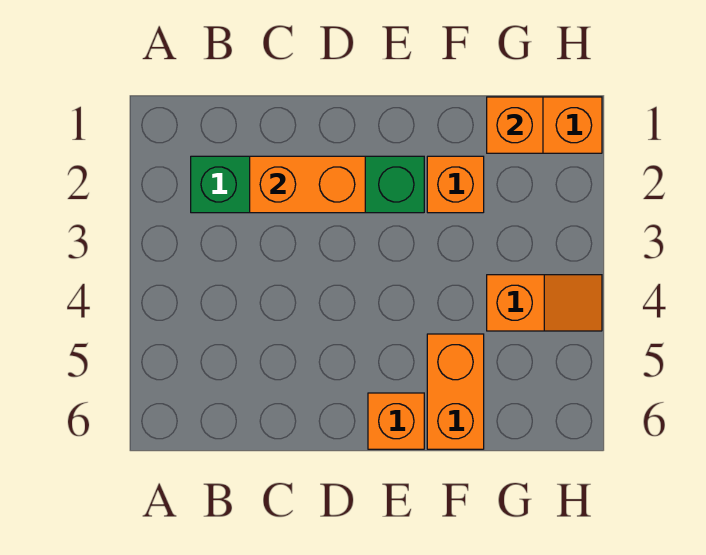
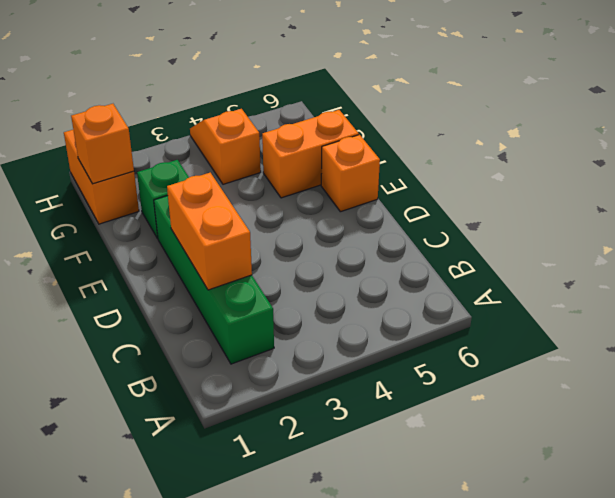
orange 1x1 brick [427,156,484,213] -> green 1x1 brick [137,160,189,239]

